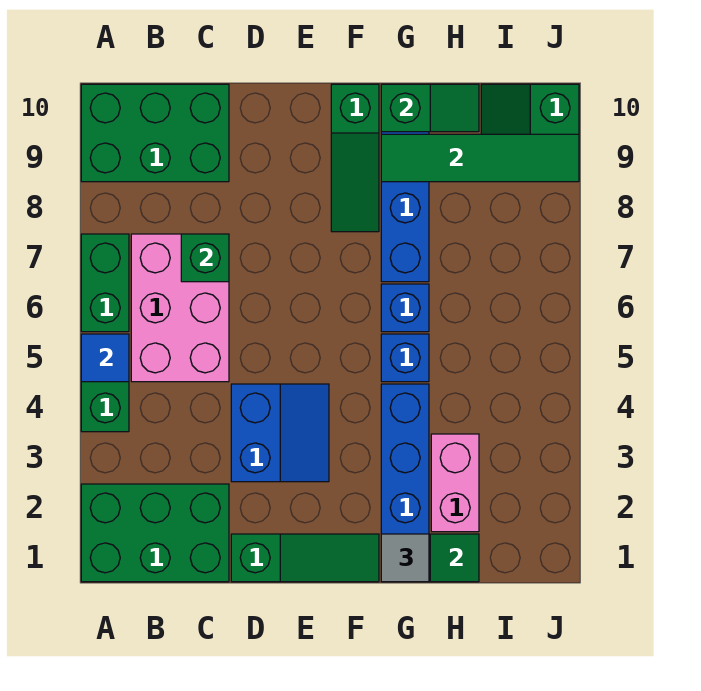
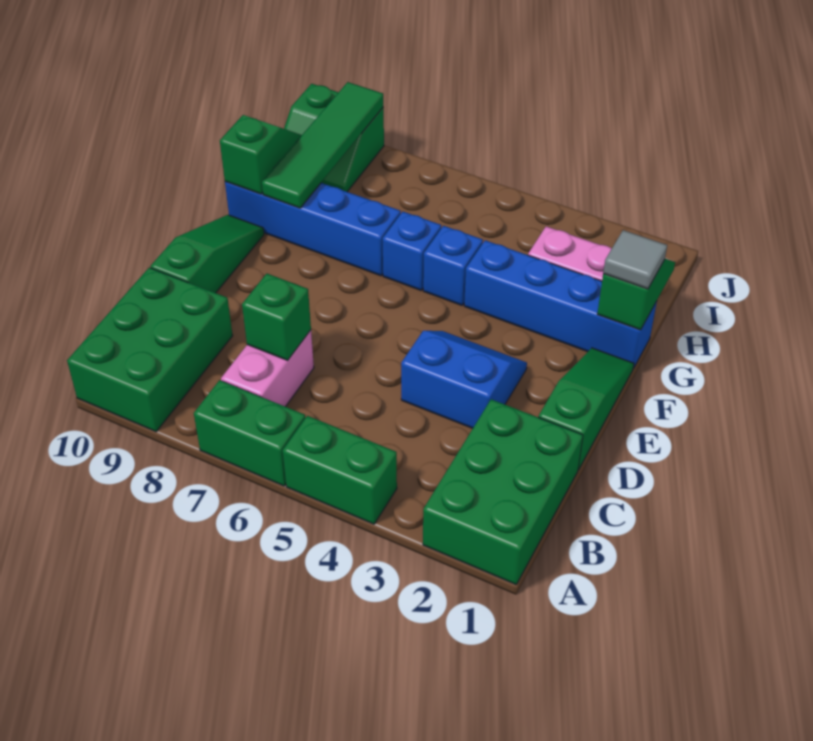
blue 1x1 tile [81,334,129,382] -> none
pink 2x3 brick [131,234,229,382] -> pink 1x2 brick [221,330,314,407]
green 1x3 slope [331,84,379,232] -> green 1x3 slope turned to [150,215,264,293]

